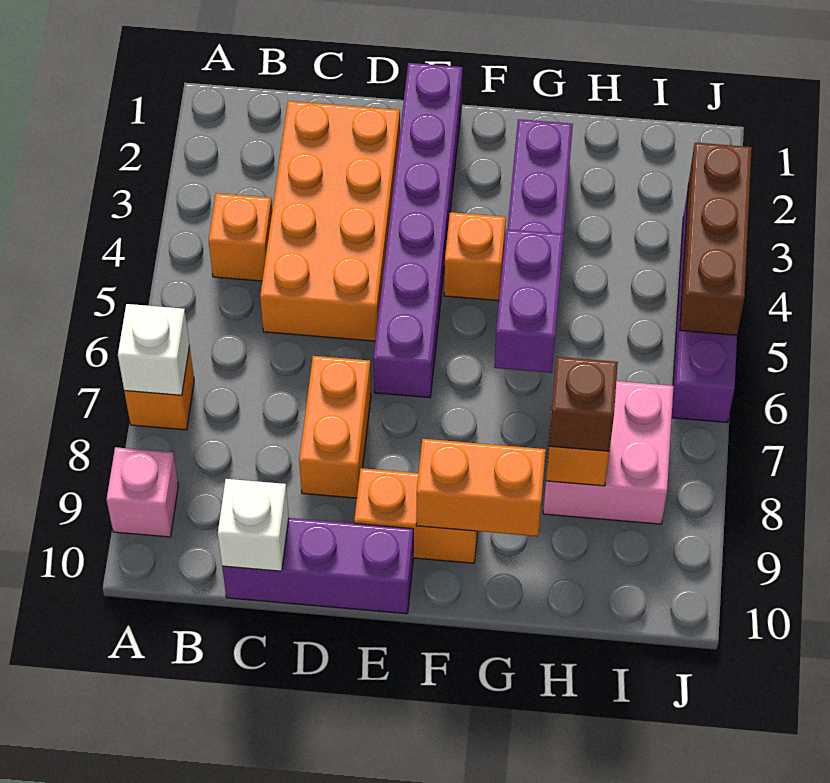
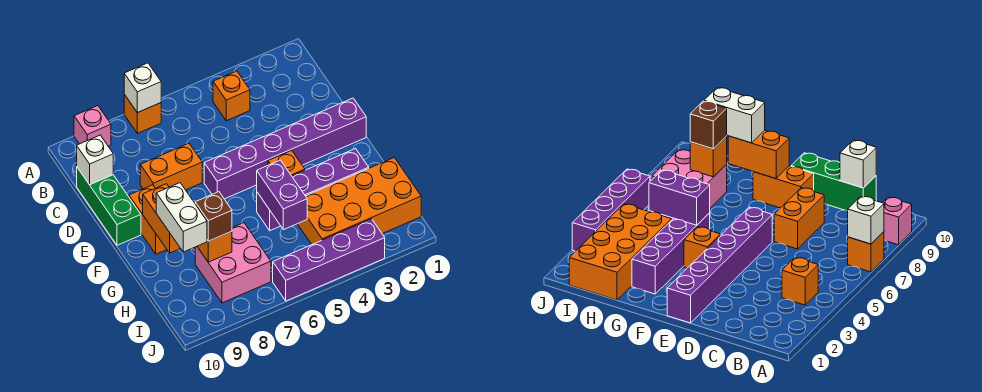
orange 2x4 brick [260,101,400,341] -> orange 2x4 brick moved to [298,158,421,244]
purple 1x3 brick [222,518,413,614] -> green 1x3 brick [77,168,141,245]
purple 1x2 brick [494,229,564,373] -> purple 1x2 brick turned to [257,160,307,230]
none -> white 1x2 brick [156,183,207,252]
brown 1x3 brick [680,143,752,335] -> none

